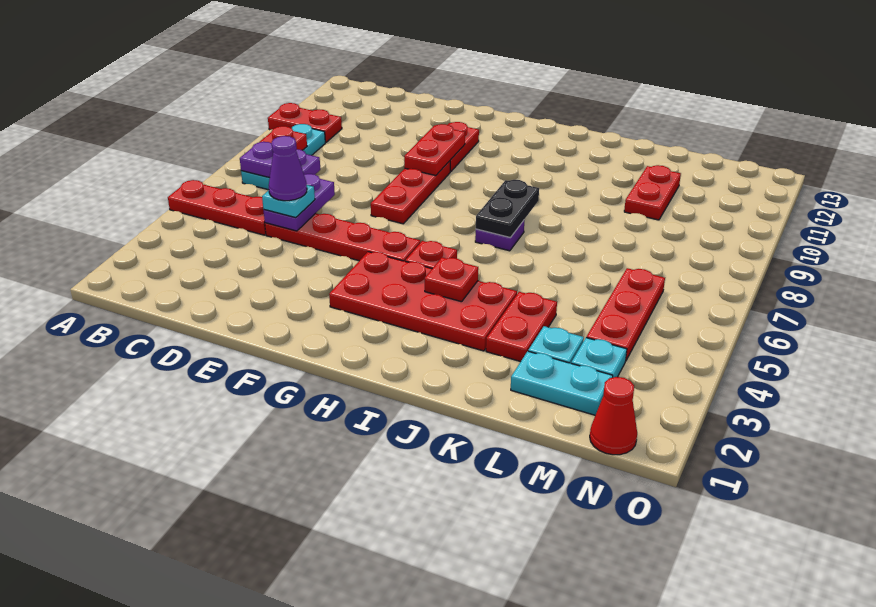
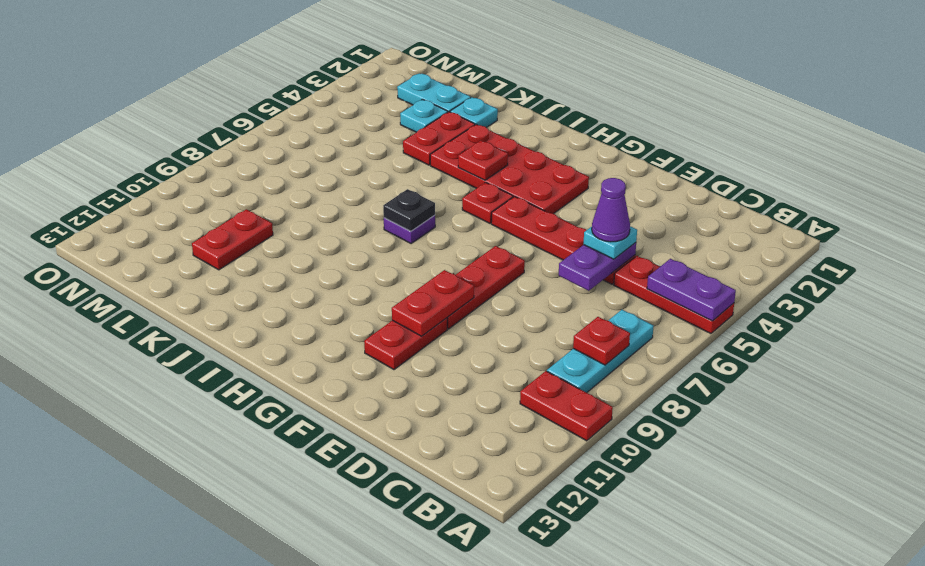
purple 1x2 plate [240,142,320,178] -> purple 1x2 plate moved to [647,259,736,321]
black 1x2 plate [476,180,539,238] -> black 1x1 plate [383,189,435,231]
cyan 1x1 plate [571,338,627,378] -> cyan 1x1 plate moved to [450,97,498,128]
red 1x3 plate [586,268,665,360] -> none
red 1x1 cone [590,377,637,455] -> none

